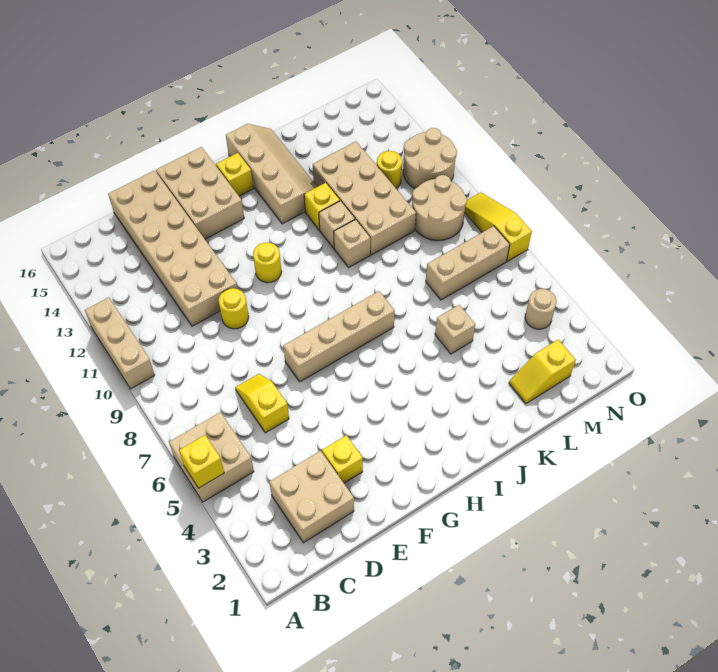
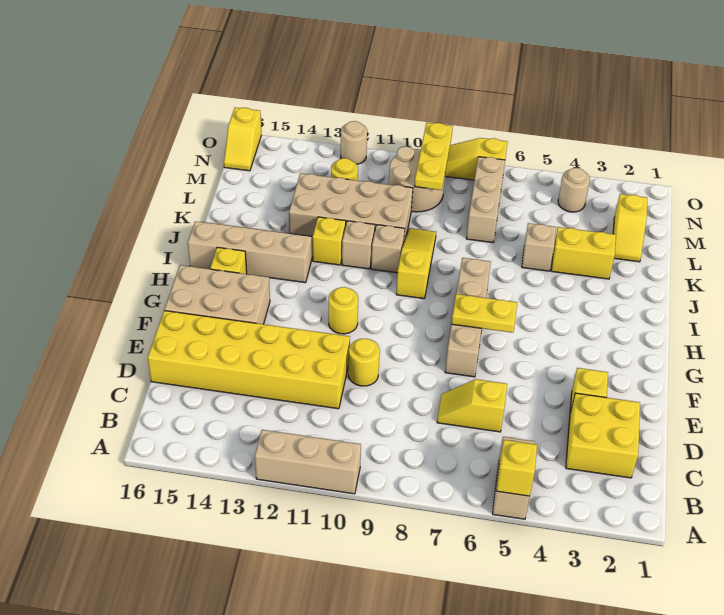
tan 2x2 brick [169,412,254,502] -> tan 1x2 brick [493,437,535,519]
tan 2x2 brick [269,451,354,543] -> yellow 2x2 brick [566,393,640,478]
tan 2x6 brick [108,170,237,326] -> yellow 2x6 brick [148,311,350,409]
none -> yellow 1x2 plate [452,294,517,333]
none -> yellow 1x3 slope [396,228,436,299]
none -> yellow 1x2 brick [551,227,616,279]
none -> yellow 1x3 plate [415,123,453,190]
tan 2x2 round brick [403,128,457,188] -> tan 1x1 round brick [341,121,367,164]
none -> yellow 1x2 slope [224,107,261,171]

